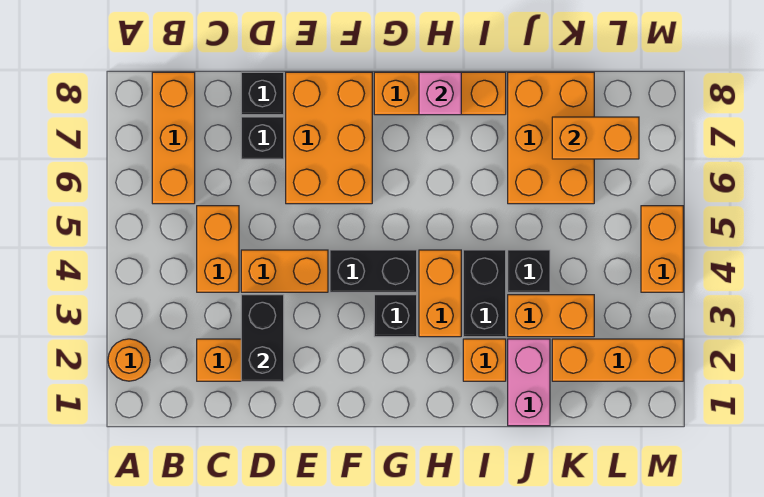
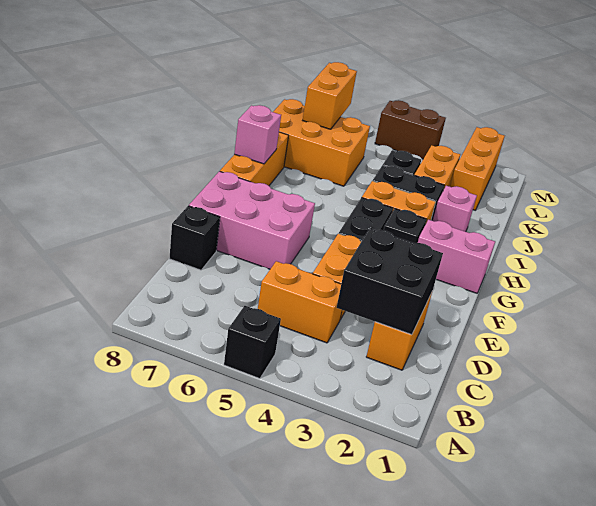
orange 1x1 round brick [108,339,150,381] -> none
orange 1x3 brick [152,72,195,204] -> none
black 1x2 brick [241,295,284,381] -> black 2x2 brick [337,228,443,335]
black 1x1 brick [241,117,284,159] -> black 1x1 brick moved to [224,306,281,379]
orange 2x3 brick [286,72,372,204] -> pink 2x3 brick [189,171,315,269]
orange 1x1 brick [463,339,506,381] -> pink 1x1 brick [433,186,477,232]
pink 1x2 brick [508,339,550,426] -> pink 1x2 brick moved to [418,220,495,293]
orange 1x2 brick [641,206,683,292] -> brown 1x2 brick [375,100,446,159]

